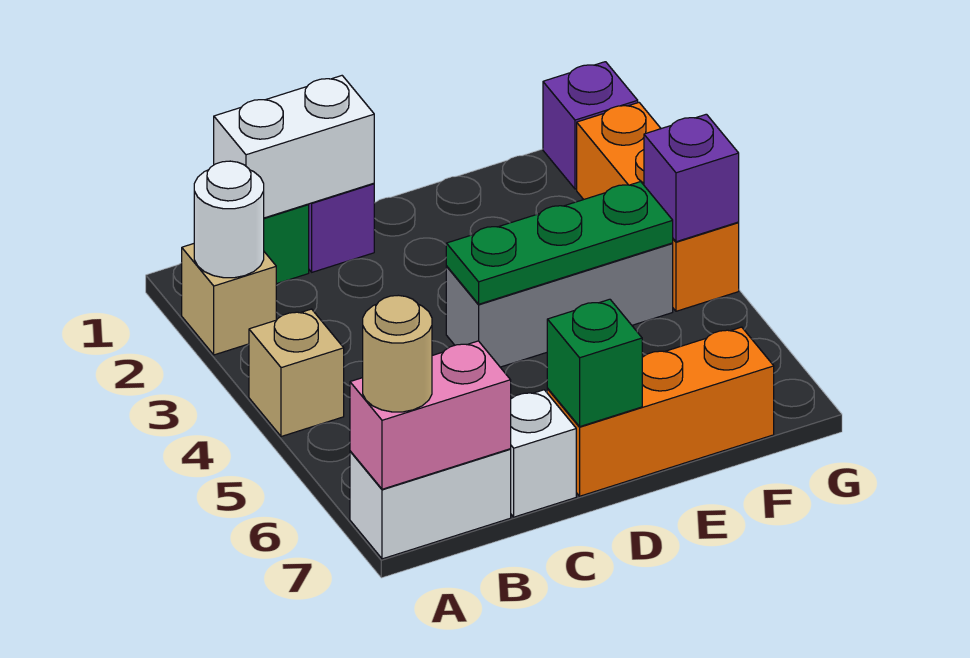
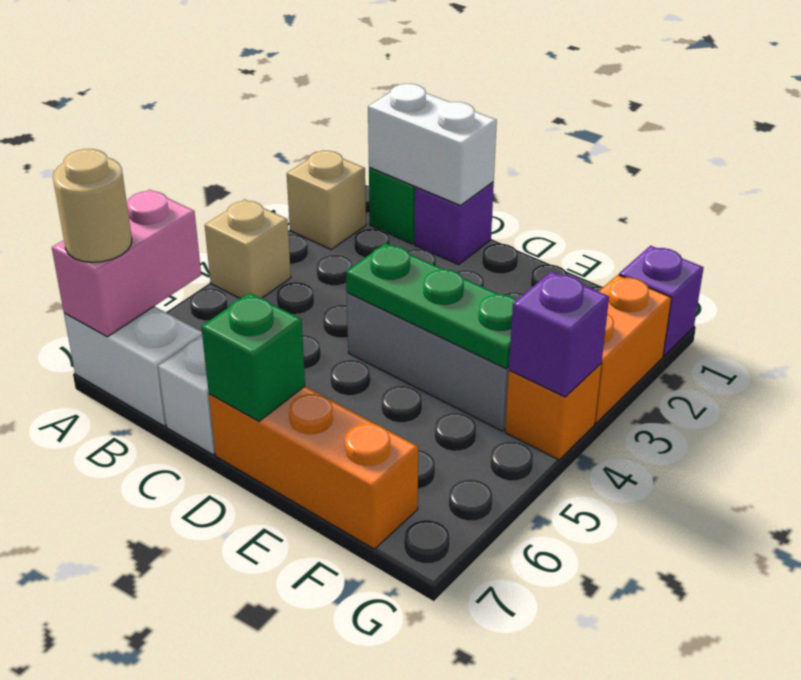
white 1x1 round brick [194,161,264,278] -> none
pink 1x2 brick [350,341,511,489] -> pink 1x2 brick turned to [52,190,201,337]

